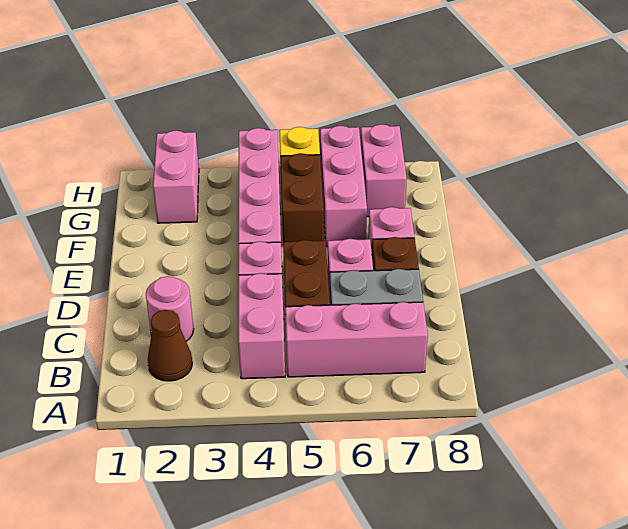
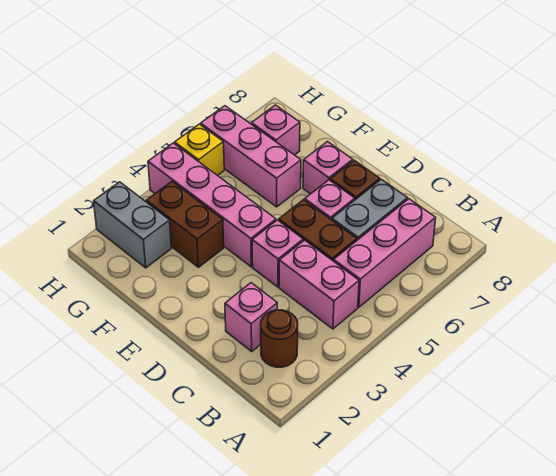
brown 1x1 cone [148,310,192,381] -> brown 1x1 round brick [261,310,298,367]
pink 1x1 round brick [146,276,194,341] -> pink 1x1 brick [225,283,277,351]
brown 1x2 brick [280,153,324,242] -> brown 1x2 brick moved to [146,182,224,267]
pink 1x2 brick [153,131,199,223] -> grey 1x2 brick [94,182,171,268]
pink 1x2 brick [361,124,407,217] -> pink 1x1 brick [251,105,300,155]

